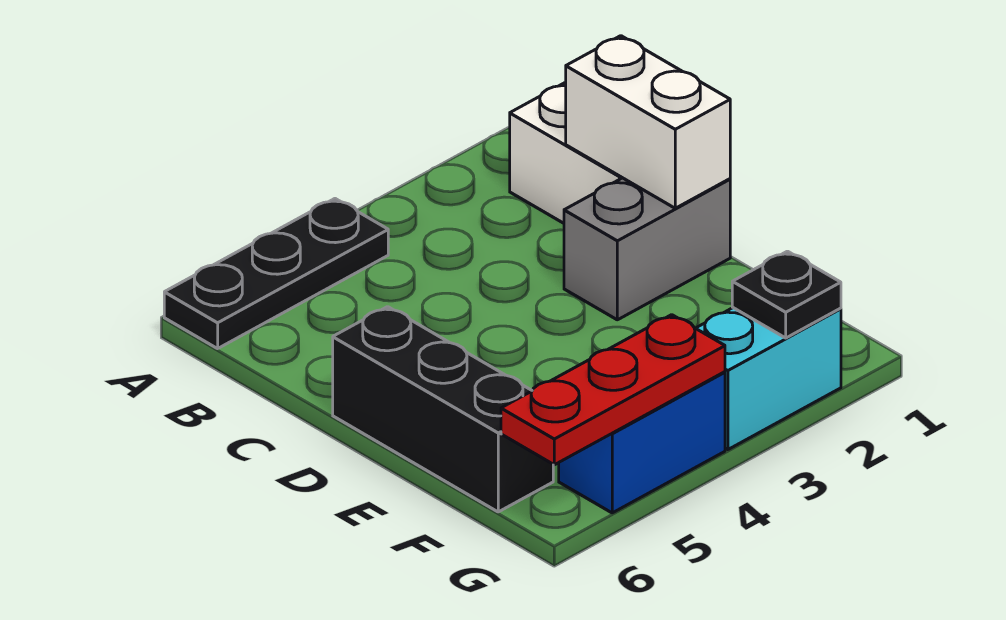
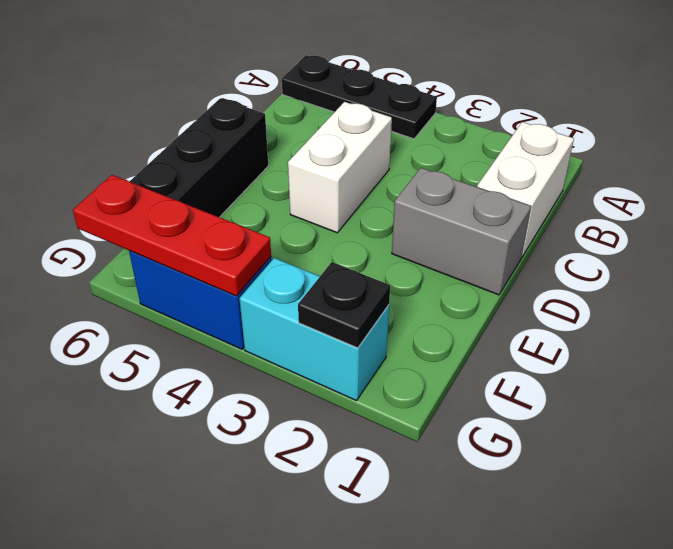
white 1x2 brick [566,36,730,208] -> white 1x2 brick moved to [288,102,392,233]

